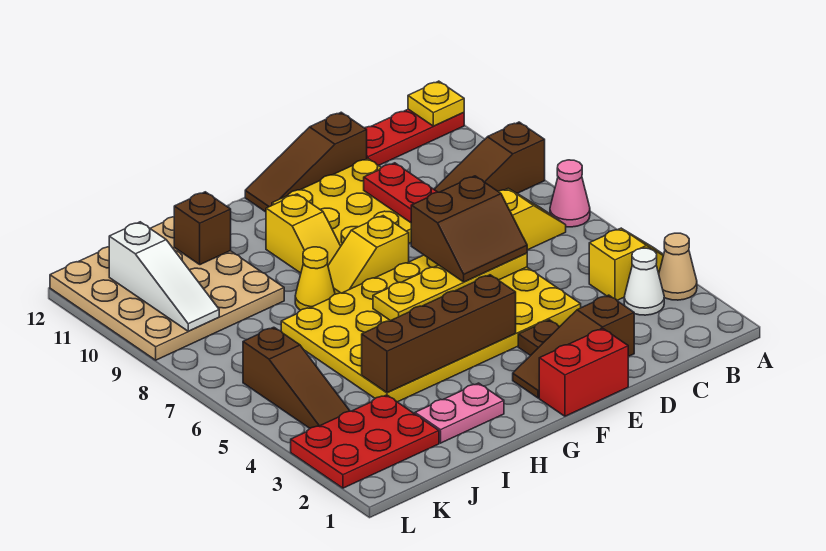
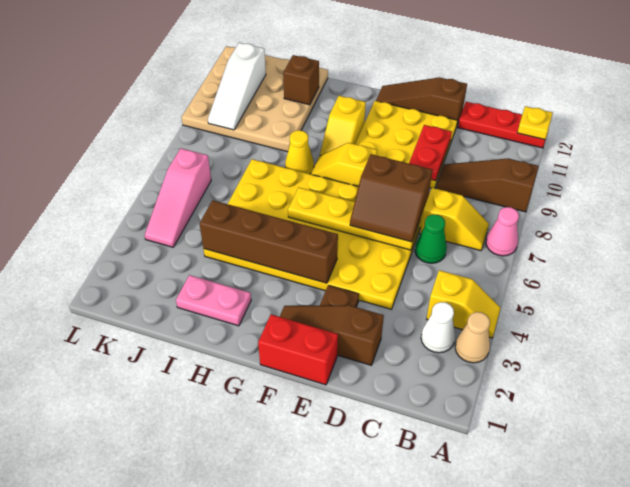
none -> green 1x1 cone [415,214,447,263]
red 2x3 plate [291,395,439,488] -> none
brown 1x3 slope [243,327,350,428] -> pink 1x3 slope [145,148,211,247]

